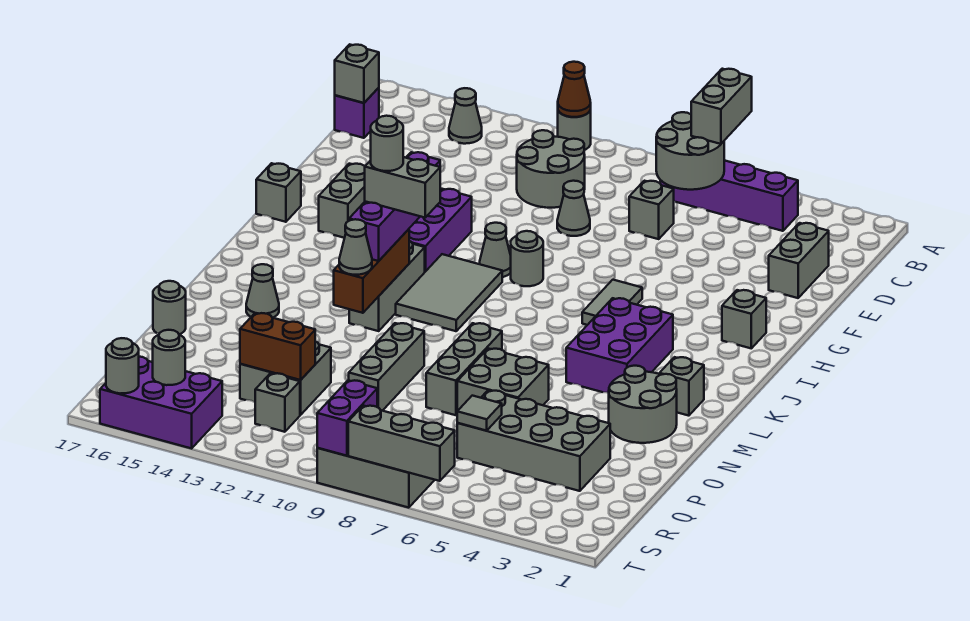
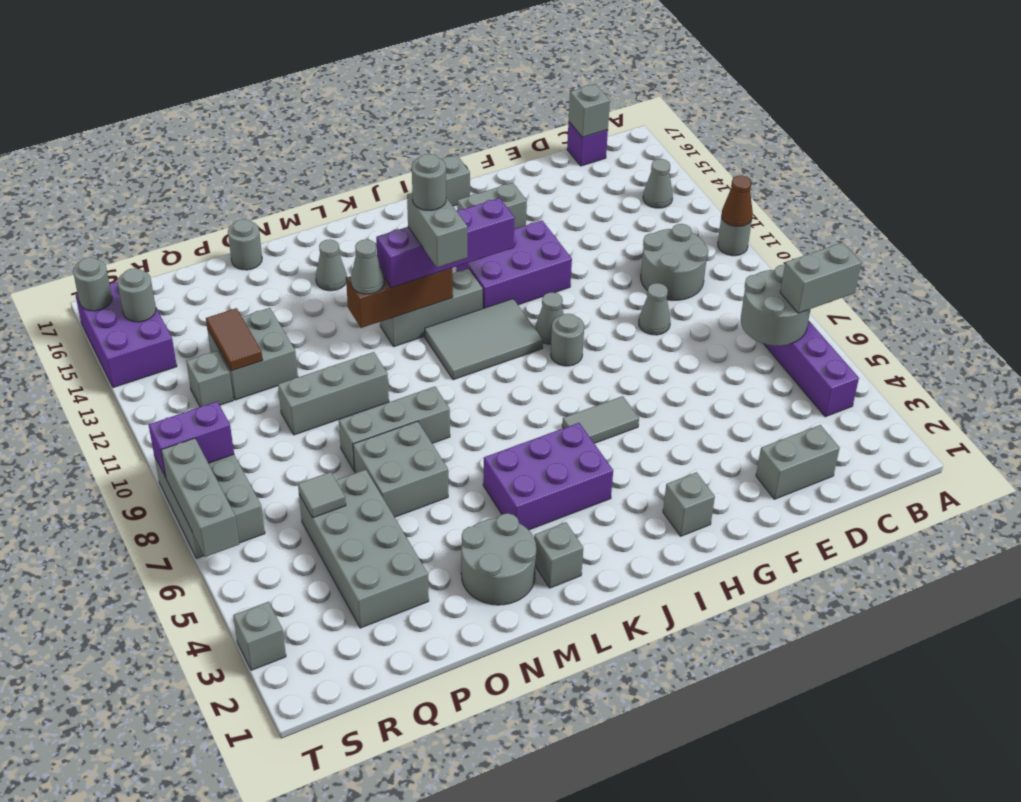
grey 1x1 brick [629,181,674,239] -> grey 1x1 brick moved to [233,602,286,670]
brown 1x2 brick [240,313,315,380] -> brown 1x2 tile [206,308,262,371]

